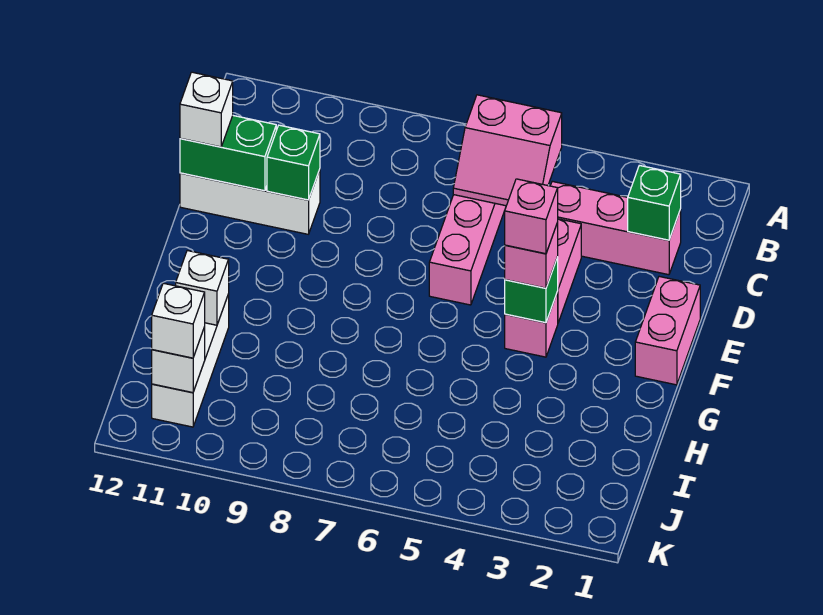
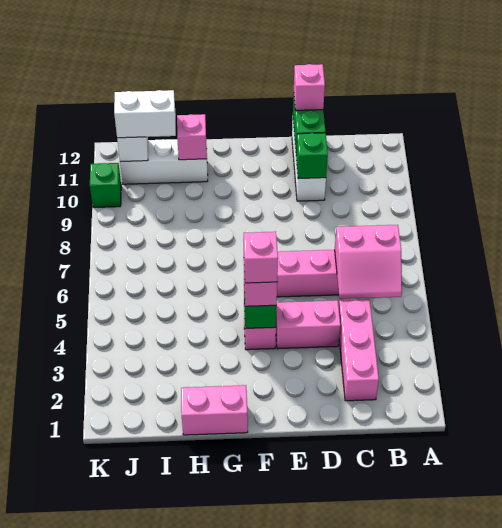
pink 2x2 slope [453,95,562,206] -> pink 2x2 slope turned to [335,225,402,299]
green 1x1 brick [628,165,681,240] -> green 1x1 brick moved to [90,163,121,208]
white 1x1 brick [180,72,233,147] -> pink 1x1 brick [294,64,325,110]
pink 1x2 brick [635,277,700,385] -> pink 1x2 brick moved to [181,385,248,435]
white 1x1 brick [176,251,229,325] -> pink 1x1 brick [177,114,207,160]
white 1x1 brick [152,283,205,358] -> white 1x2 brick [114,90,176,138]

